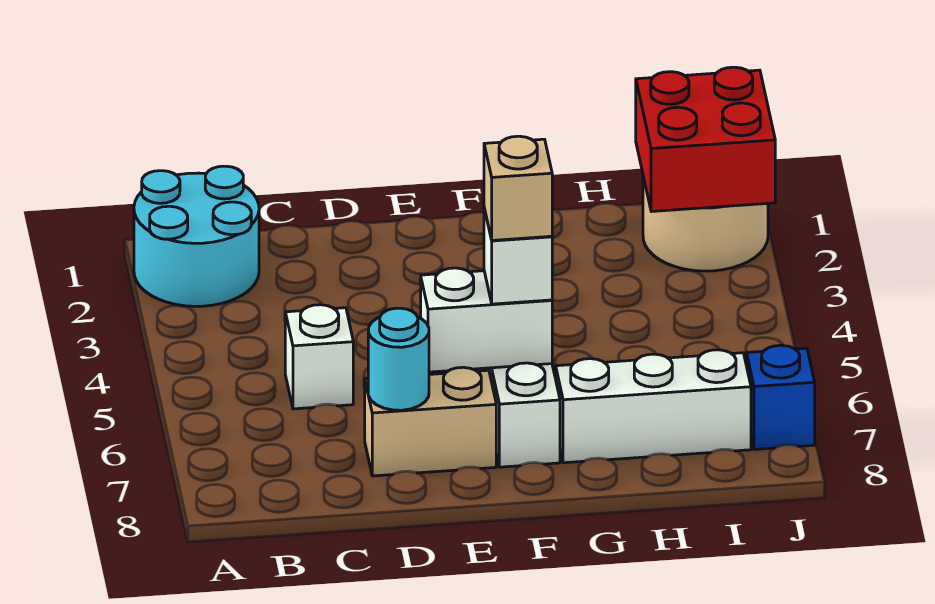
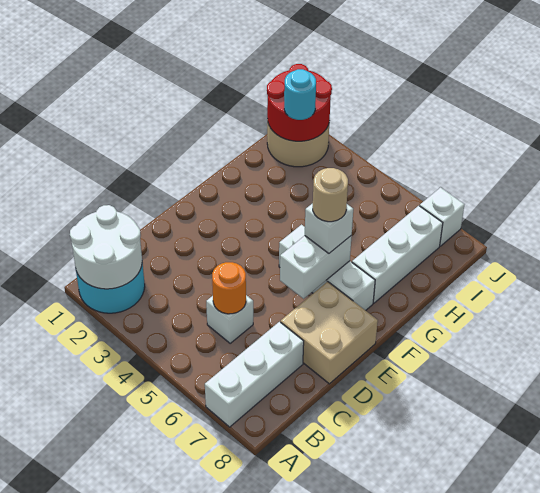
none -> white 2x2 round brick [70,205,142,289]
none -> white 1x3 brick [205,322,304,427]
none -> orange 1x1 round brick [212,262,246,314]
tan 1x2 brick [365,367,496,476] -> tan 2x2 brick [281,282,378,384]
cyan 1x1 round brick [368,308,429,410] -> cyan 1x1 round brick moved to [284,69,316,120]
tan 1x1 brick [484,136,552,240] -> tan 1x1 round brick [313,168,348,222]
red 2x2 brick [636,67,775,212] -> red 2x2 round brick [267,64,332,141]
blue 1x1 brick [747,345,815,450] -> white 1x1 brick [420,188,464,246]

